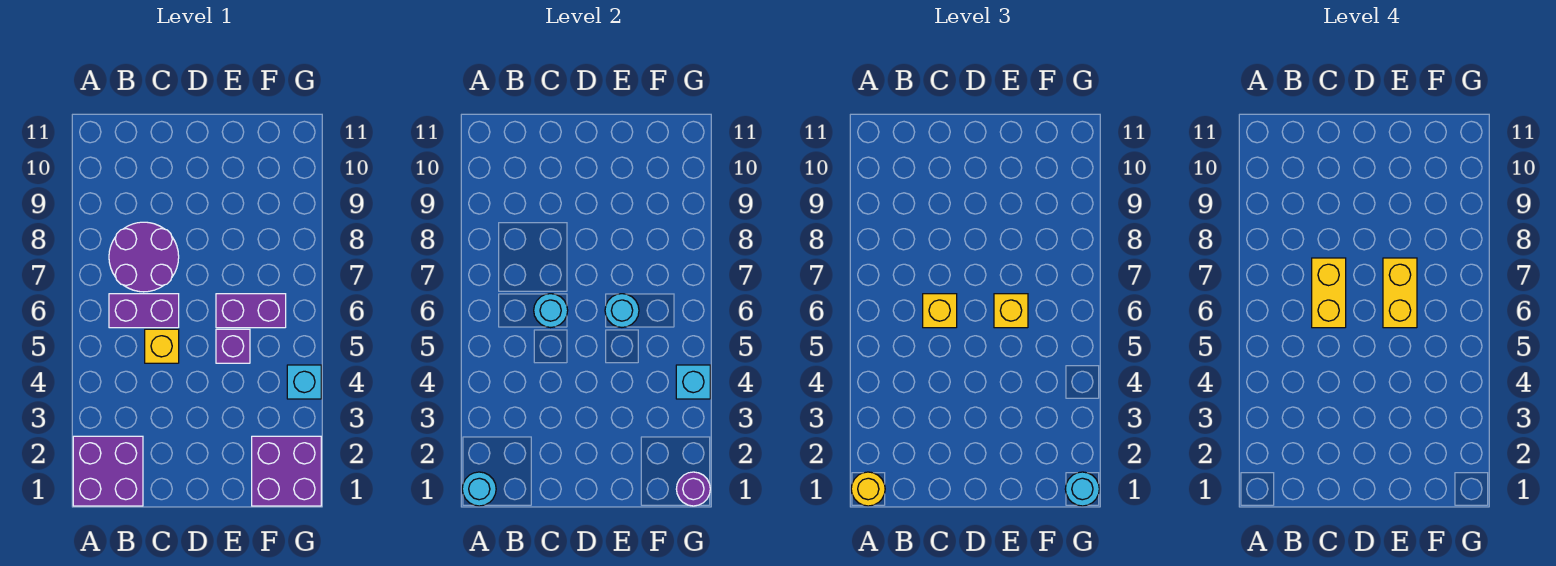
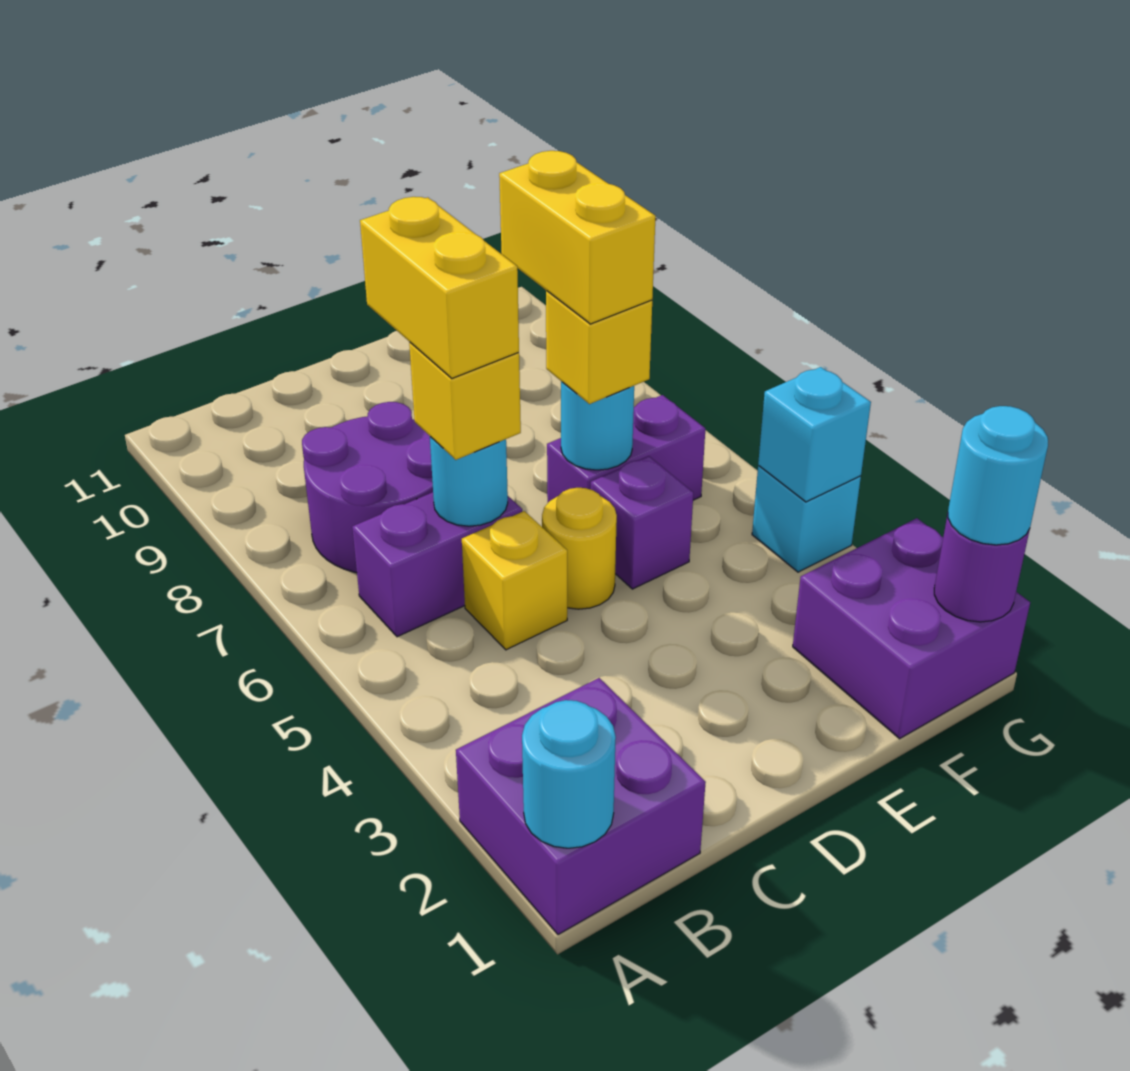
yellow 1x1 round brick [851,472,885,506] -> yellow 1x1 round brick moved to [542,488,617,609]

